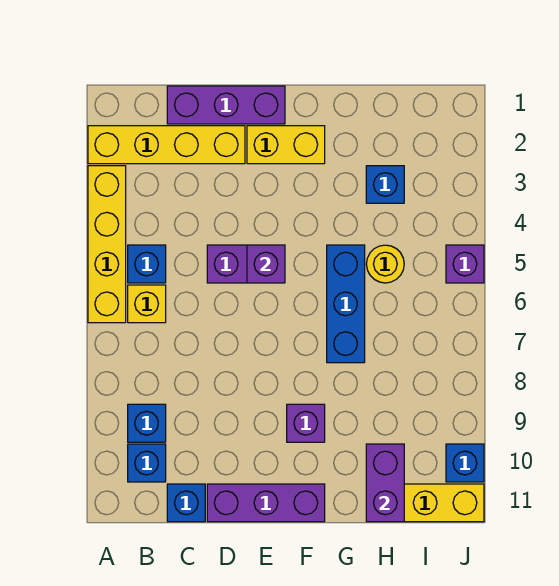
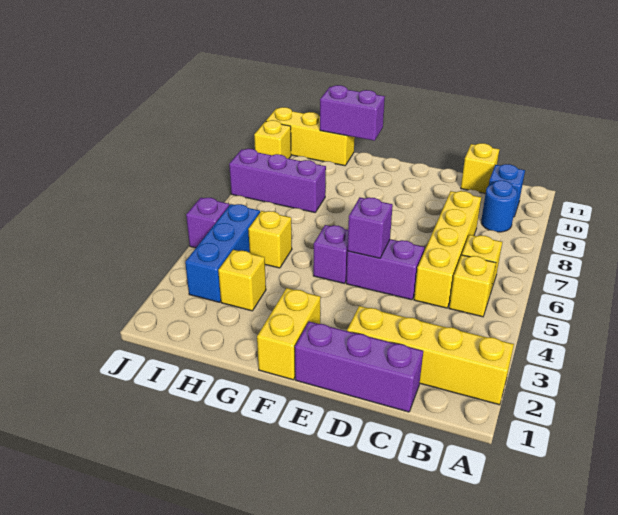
yellow 1x4 brick [88,166,126,323] -> yellow 1x4 brick moved to [414,191,481,308]
blue 1x1 brick [128,245,166,283] -> yellow 1x1 brick [449,255,496,317]
blue 1x1 brick [128,404,166,442] -> blue 1x1 round brick [481,180,518,232]
blue 1x1 brick [167,484,205,522] -> yellow 1x1 brick [461,143,499,194]
purple 1x3 brick [207,484,325,522] -> purple 1x3 brick moved to [229,149,326,212]
yellow 1x2 brick [247,126,325,164] -> yellow 1x2 brick turned to [257,288,321,380]
purple 1x1 brick [287,404,325,442] -> purple 1x1 brick moved to [313,225,348,283]
blue 1x3 brick [327,245,365,363] -> blue 1x3 brick moved to [185,204,260,302]
blue 1x1 brick [366,166,404,203] -> yellow 1x1 brick [218,250,266,311]
yellow 1x1 round brick [366,245,404,283] -> yellow 1x1 brick [248,211,292,268]
purple 1x2 brick [366,444,404,522] -> purple 1x2 brick turned to [320,85,385,141]
blue 1x1 brick [446,444,484,482] -> yellow 1x1 brick [254,120,291,159]

